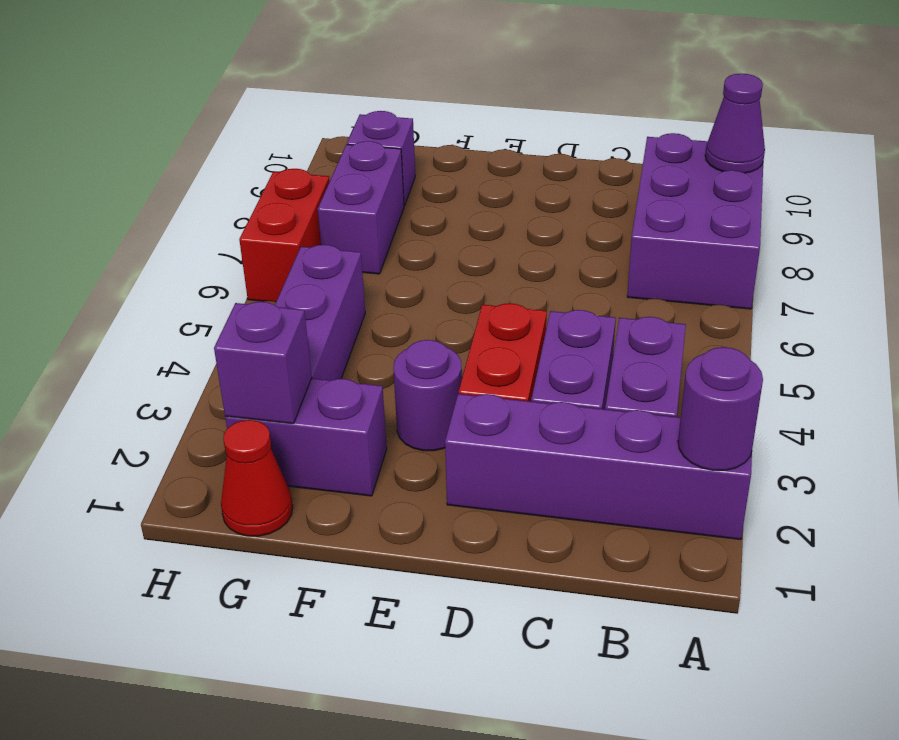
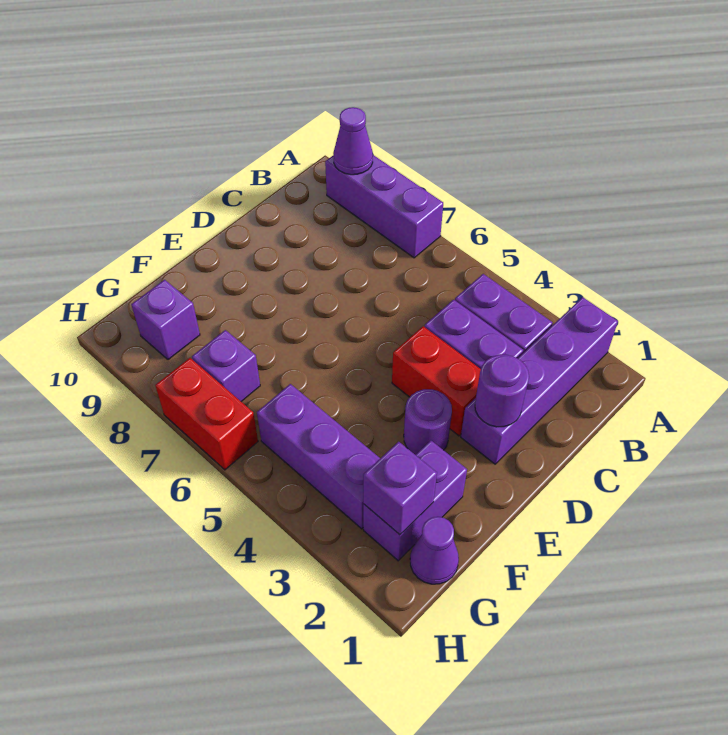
purple 1x1 round brick [678,347,763,470] -> purple 1x1 round brick moved to [475,355,529,427]
purple 2x3 brick [627,133,763,309] -> purple 1x3 brick [325,155,443,258]
red 1x1 cone [221,420,293,536] -> purple 1x1 cone [410,517,459,584]
purple 1x2 brick [318,141,404,274] -> purple 1x1 brick [192,330,260,401]

